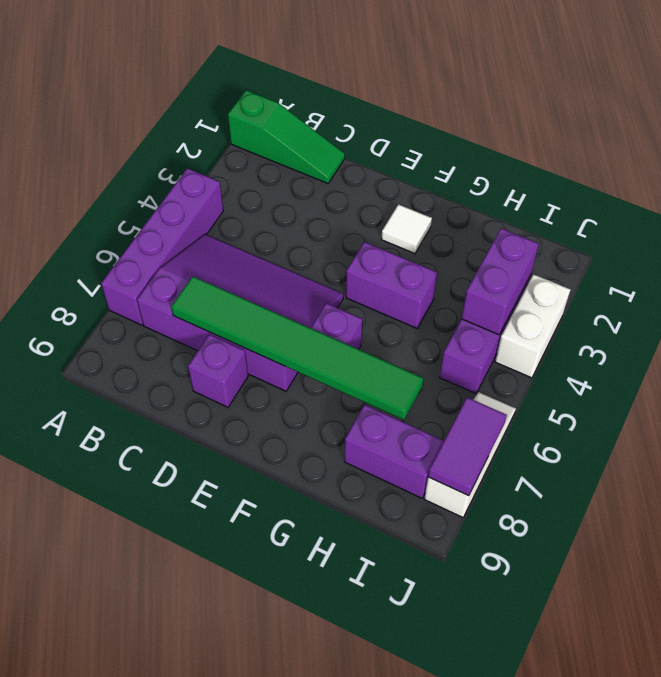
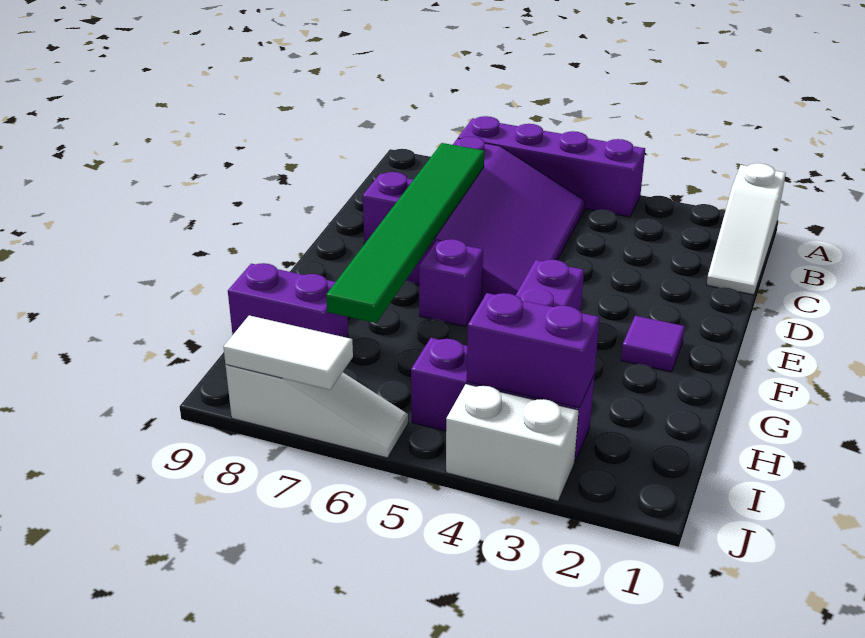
green 1x3 slope [228,90,345,183] -> white 1x3 slope [706,163,786,295]
white 1x1 tile [381,204,432,254] -> purple 1x1 tile [621,316,685,372]
purple 1x2 brick [344,405,444,498] -> purple 1x2 brick turned to [228,263,348,338]
purple 1x2 tile [428,397,507,496] -> white 1x2 tile [223,315,353,390]

